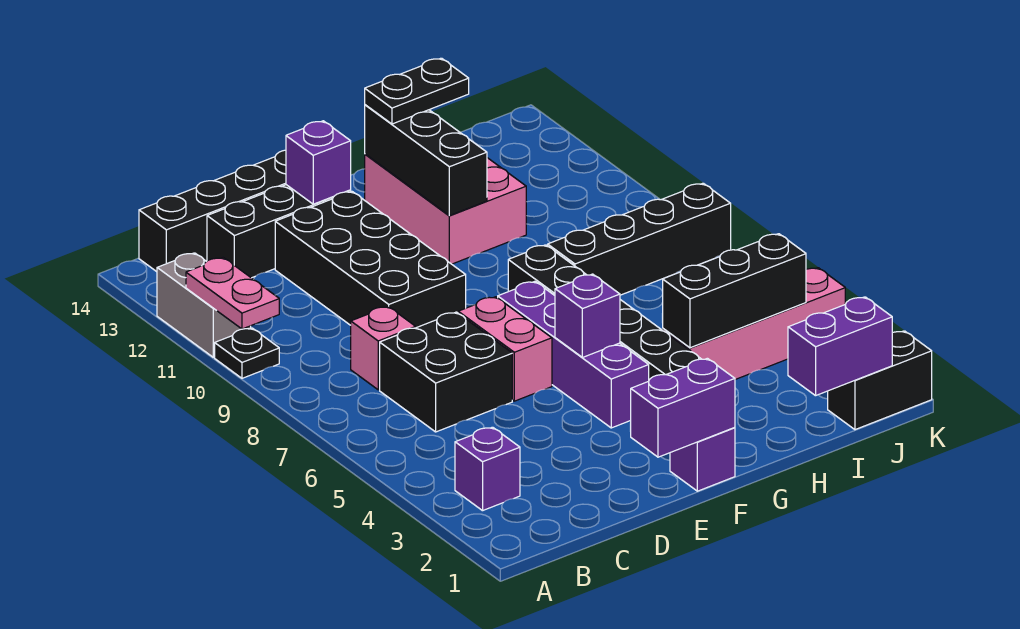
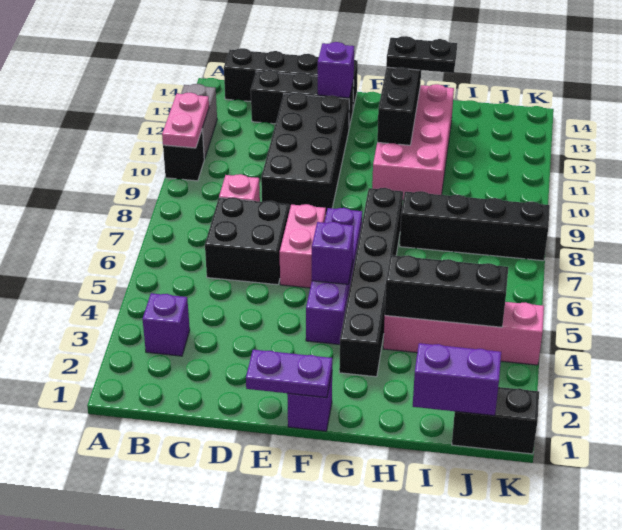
black 1x1 plate [215,328,279,378] -> black 1x1 brick [163,129,204,181]
purple 1x2 brick [630,358,735,457] -> purple 1x2 plate [246,350,332,398]
pink 2x3 brick [365,154,526,264] -> pink 2x4 brick [372,84,454,200]

